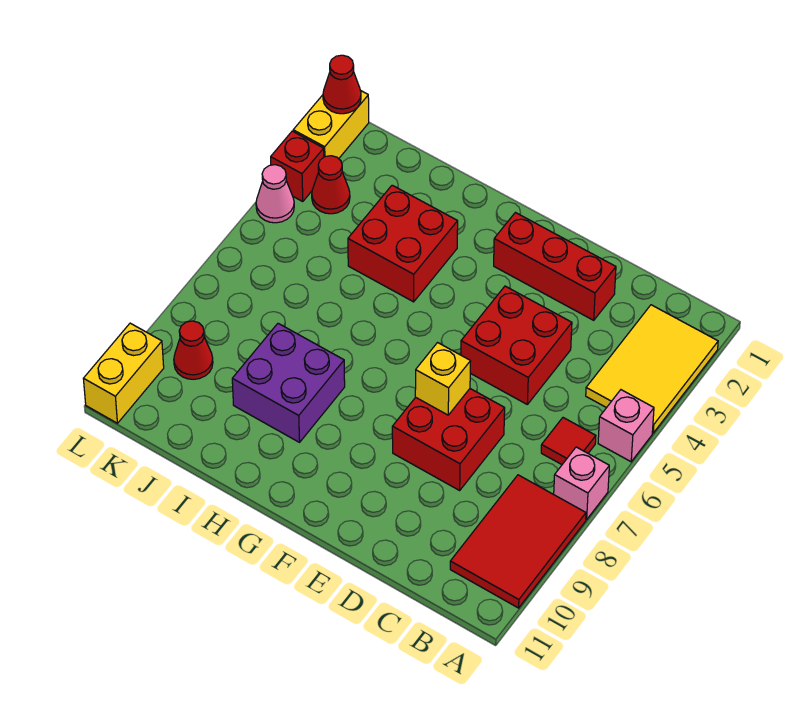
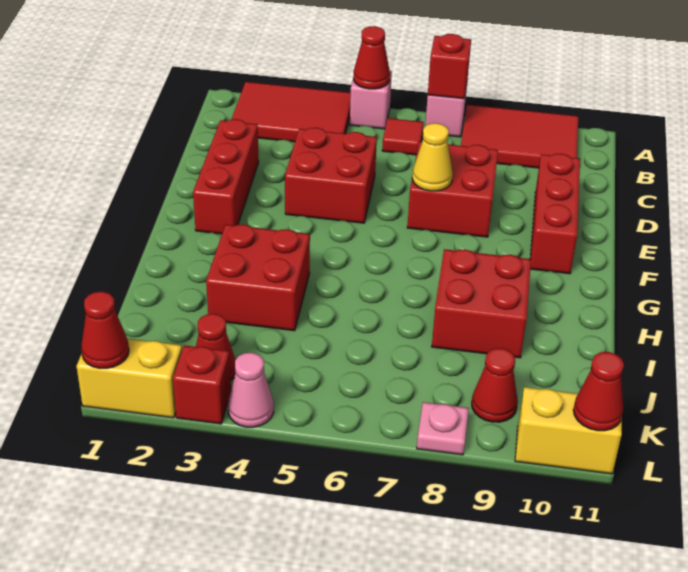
yellow 2x3 tile [586,305,718,433] -> red 2x3 tile [231,82,351,142]
none -> red 1x1 cone [353,26,390,89]
none -> red 1x1 brick [428,34,471,99]
none -> red 1x3 brick [530,154,580,274]
yellow 1x1 brick [415,343,471,415] -> yellow 1x1 cone [412,123,453,191]
purple 2x2 brick [232,323,345,442] -> red 2x2 brick [432,249,531,358]
none -> pink 1x1 plate [417,402,469,455]
none -> red 1x1 cone [573,352,624,431]

